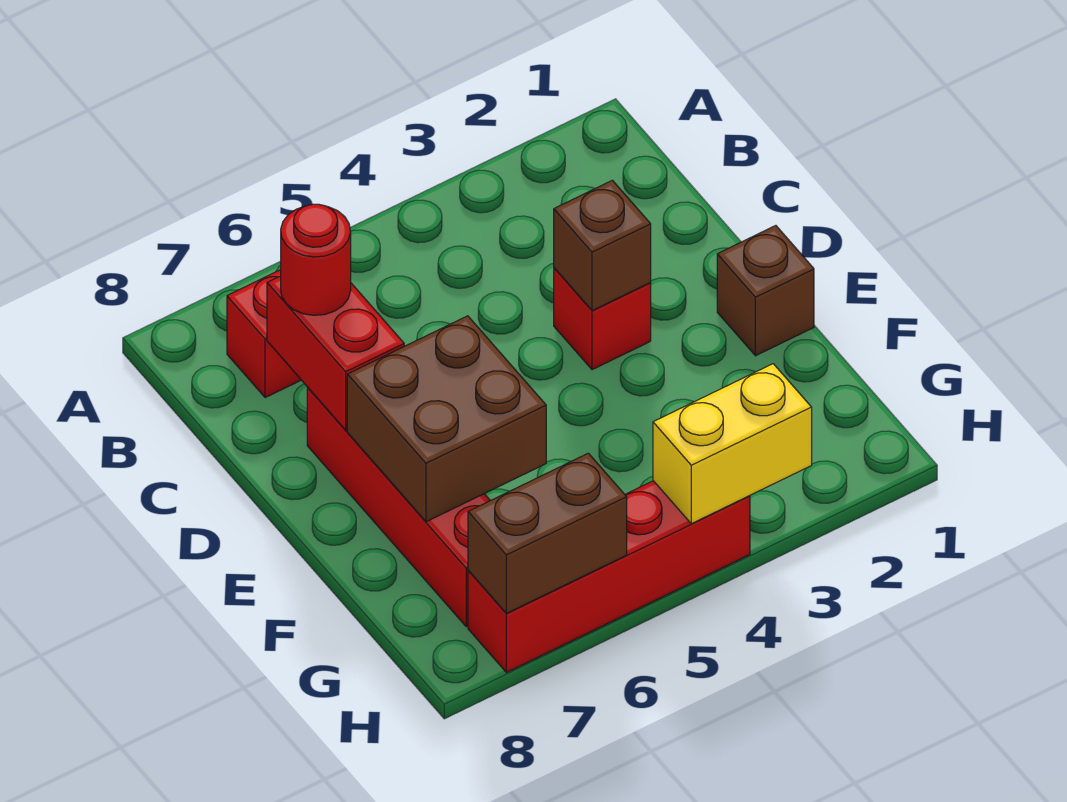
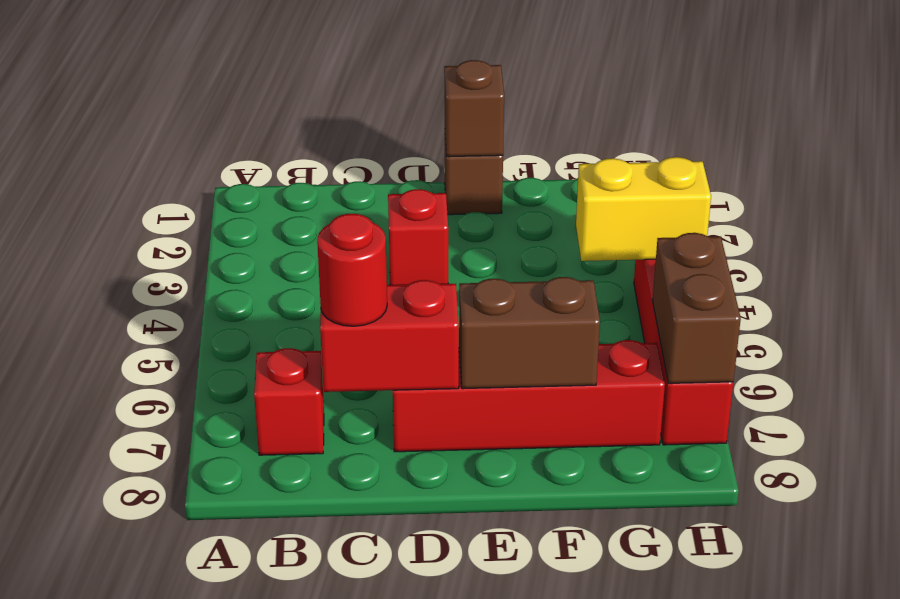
brown 1x1 brick [554,180,651,311] -> brown 1x1 brick moved to [444,60,504,157]
brown 2x2 brick [347,316,546,522] -> brown 1x2 brick [459,277,600,389]
yellow 1x2 brick [653,364,812,524] -> yellow 1x2 brick turned to [576,157,711,261]

